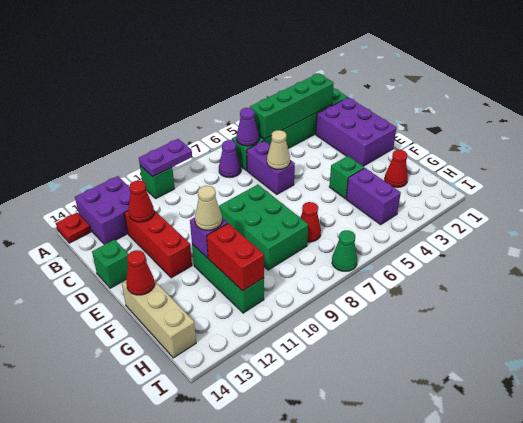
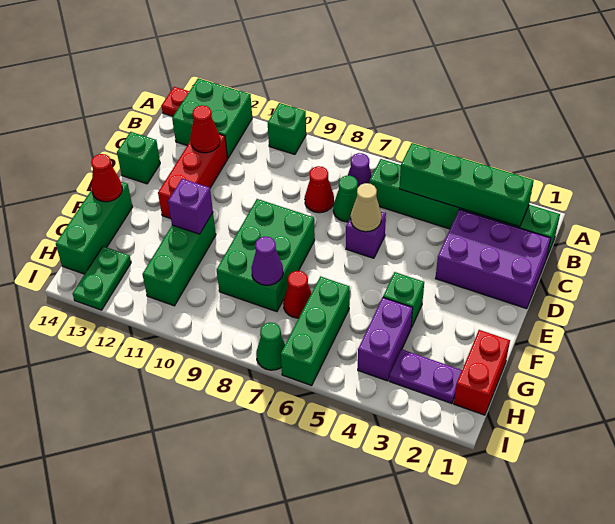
purple 1x2 plate [139,139,192,176] -> purple 1x2 plate moved to [389,349,462,404]
purple 2x2 brick [75,176,131,244] -> green 2x2 brick [172,78,252,158]
purple 1x1 cone [236,108,259,146] -> purple 1x1 cone moved to [251,237,283,285]
purple 2x3 brick [316,97,396,166] -> purple 2x3 brick turned to [436,209,551,309]
purple 1x2 brick [247,141,295,194] -> purple 1x1 brick [346,212,386,258]
none -> green 1x1 cone [333,175,358,222]
tan 1x1 cone [195,186,222,230] -> none
tan 1x3 brick [122,281,196,358] -> green 1x3 brick [56,182,132,274]
red 1x1 cone [385,150,408,187] -> red 1x1 cone moved to [305,166,334,213]
none -> green 1x3 brick [281,277,350,386]
red 1x2 brick [207,223,264,291] -> red 1x2 brick moved to [454,330,510,415]
none -> green 1x2 plate [73,246,131,310]

